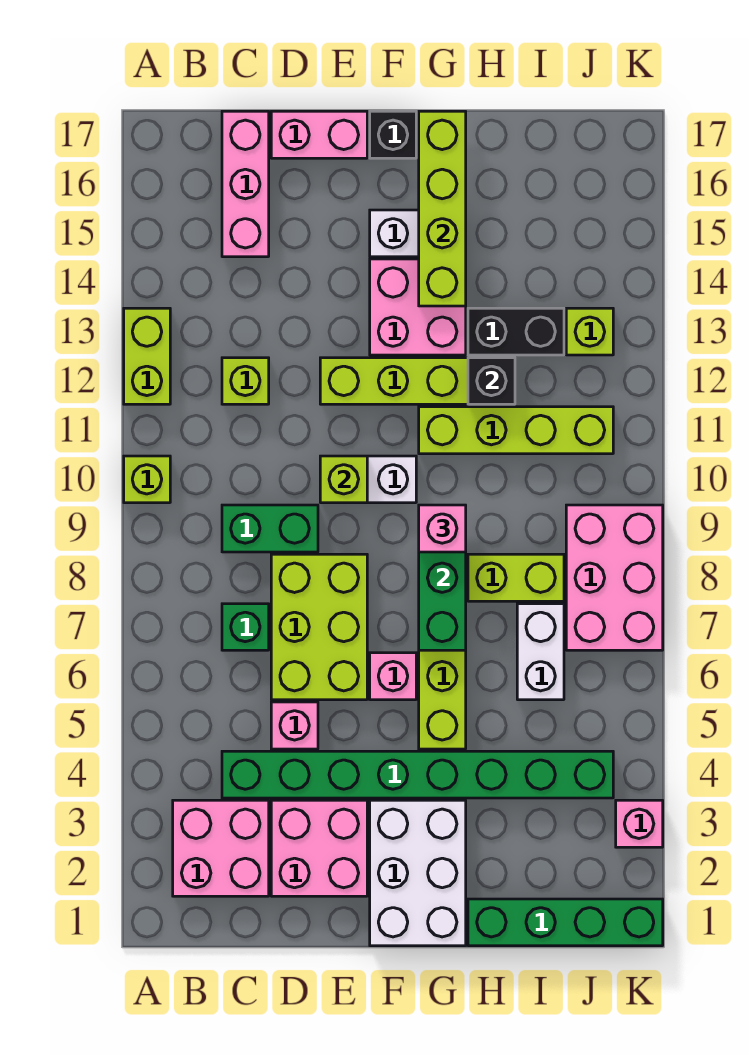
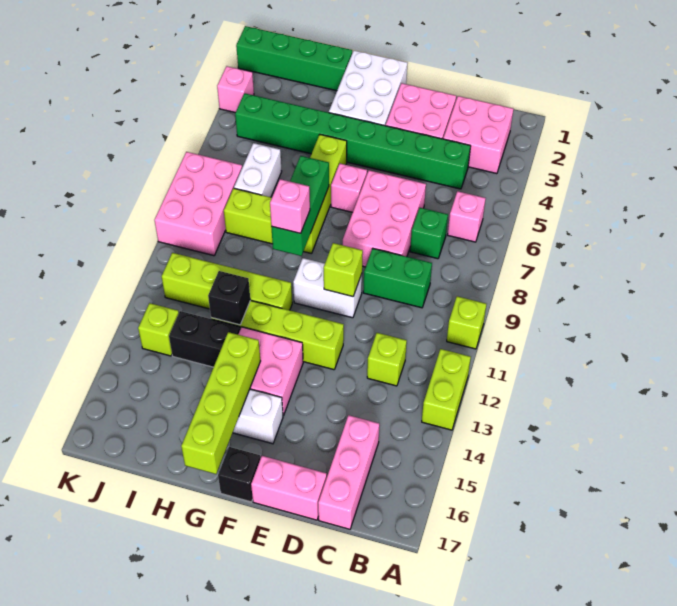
pink 1x1 brick [271,702,318,749] -> pink 1x1 brick moved to [448,191,486,242]
lime 2x3 brick [271,554,367,700] -> pink 2x3 brick [343,170,426,267]

